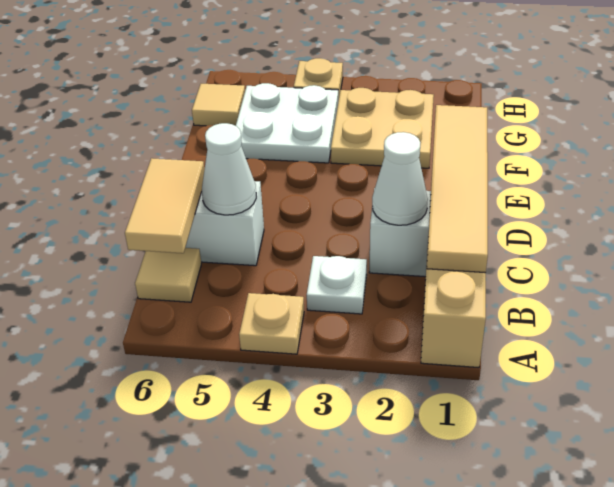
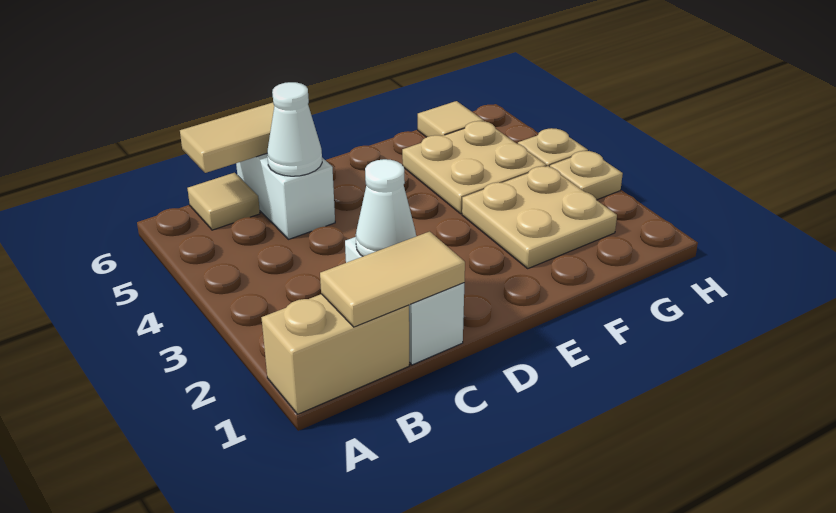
tan 1x1 plate [239,293,304,354] -> tan 1x1 plate moved to [550,151,623,200]
tan 1x4 tile [427,105,488,273] -> tan 1x2 tile [320,231,465,327]
white 1x1 plate [307,256,367,314] -> none
white 2x2 plate [236,83,338,163] -> tan 2x2 plate [402,121,547,214]

